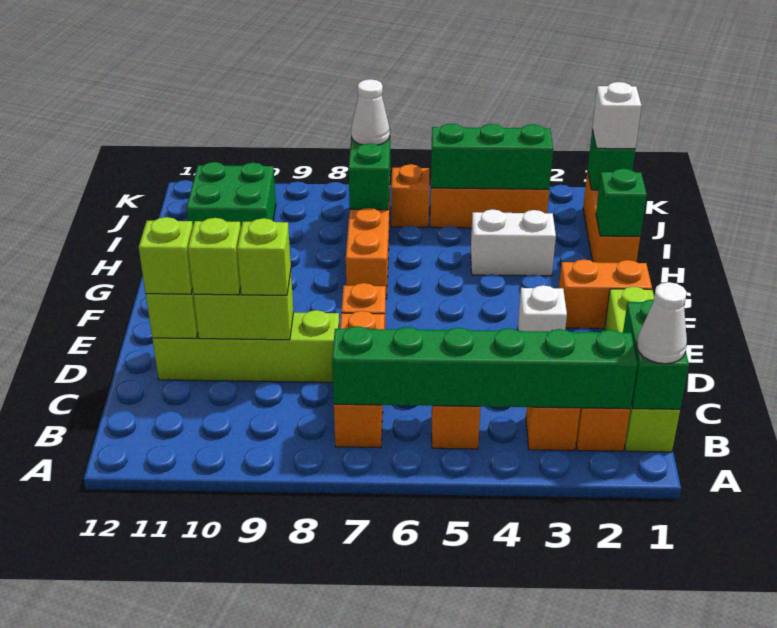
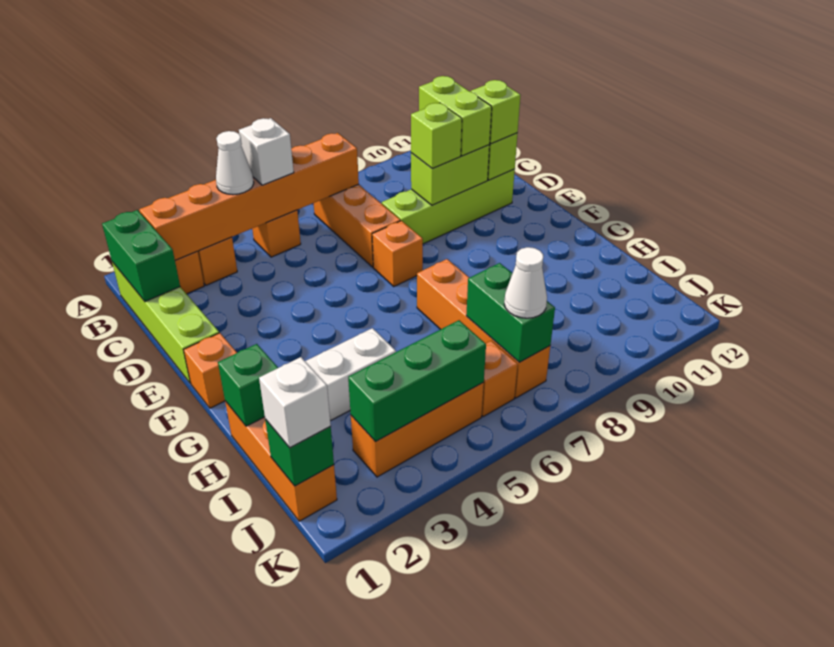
white 1x1 cone [637,282,687,364] -> white 1x1 cone moved to [216,131,254,195]
green 1x6 brick [332,326,637,409] -> orange 1x6 brick [139,133,359,260]
lime 1x1 brick [188,218,241,295] -> lime 1x2 brick [419,76,492,156]
white 1x1 brick [518,285,567,332] -> white 1x1 brick moved to [239,118,294,185]
orange 1x2 brick [559,259,652,328] -> orange 1x1 brick [184,333,237,408]
green 2x2 brick [187,162,276,226] -> none

